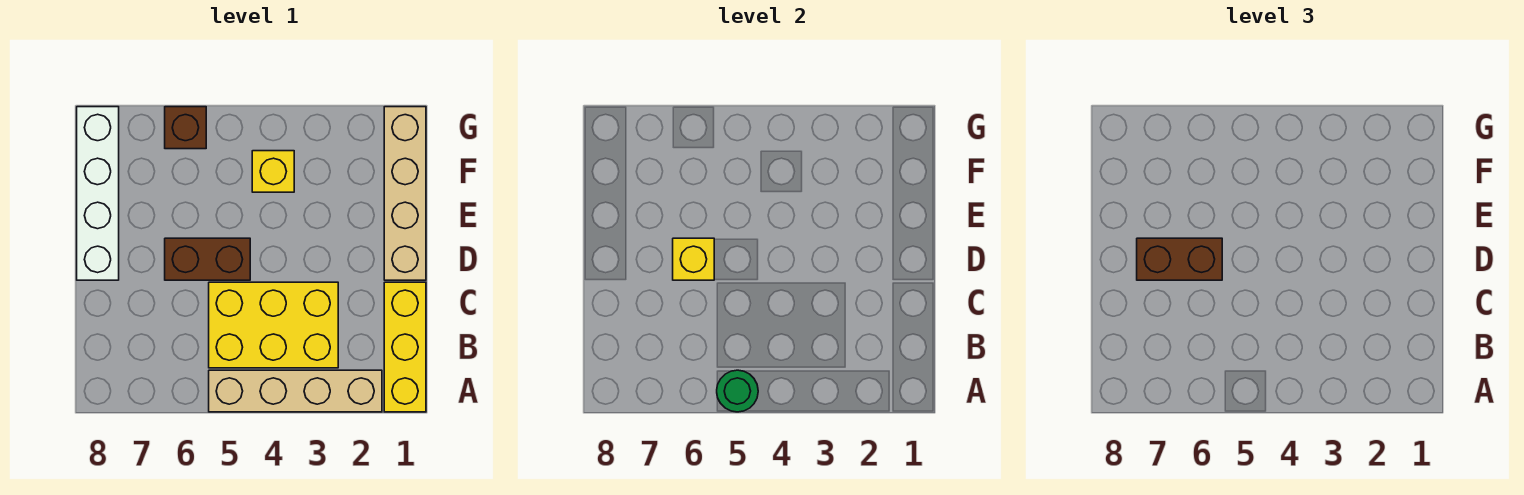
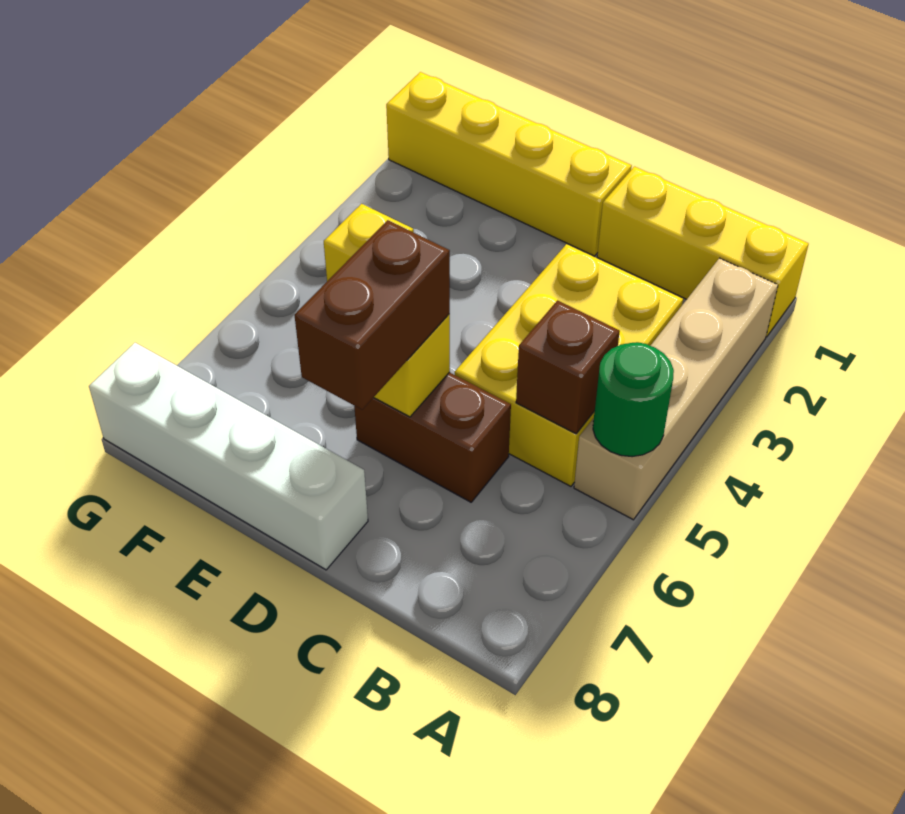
tan 1x4 brick [384,107,426,280] -> yellow 1x4 brick [386,72,632,256]
brown 1x2 brick [165,238,250,280] -> brown 1x2 brick turned to [354,372,511,502]
brown 1x1 brick [165,107,206,149] -> brown 1x1 brick moved to [516,300,620,434]

